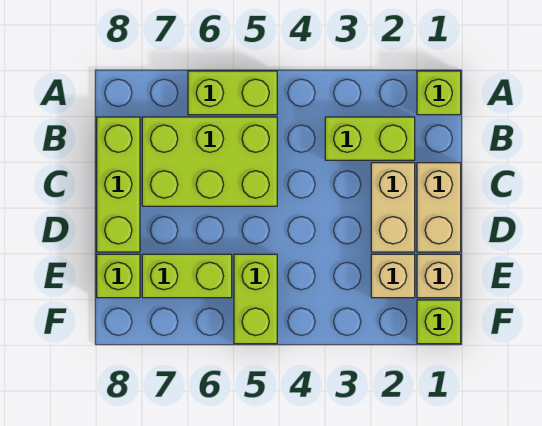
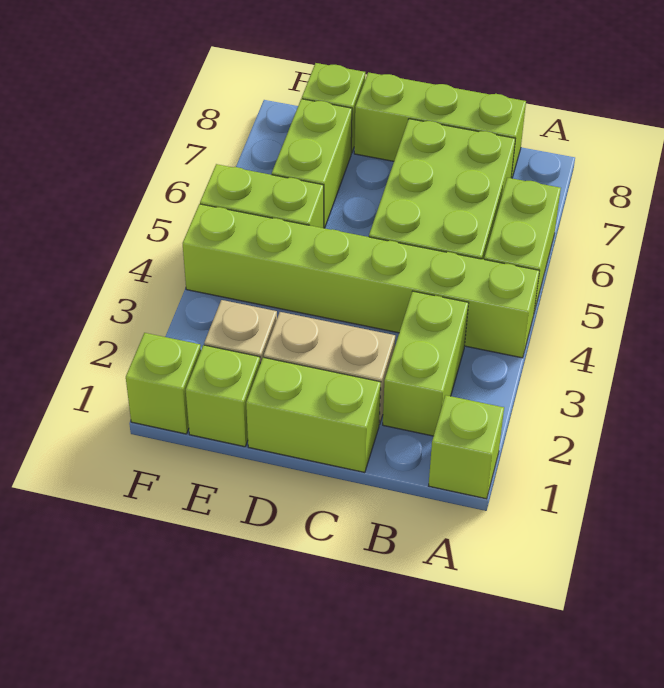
none -> lime 1x6 brick [183,204,540,358]
tan 1x2 brick [417,163,461,252] -> lime 1x2 brick [246,357,381,473]
tan 1x1 brick [417,254,461,298] -> lime 1x1 brick [186,345,260,447]

